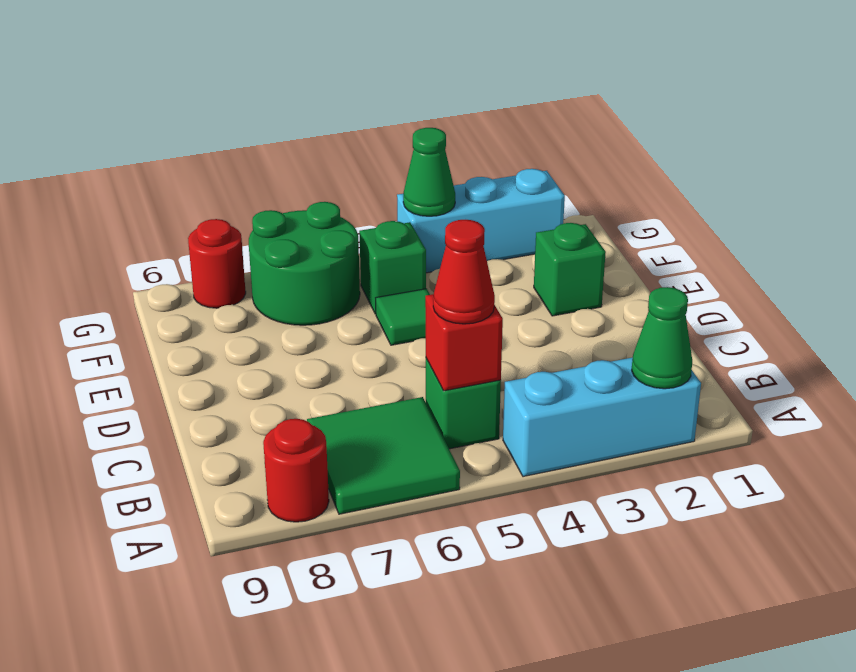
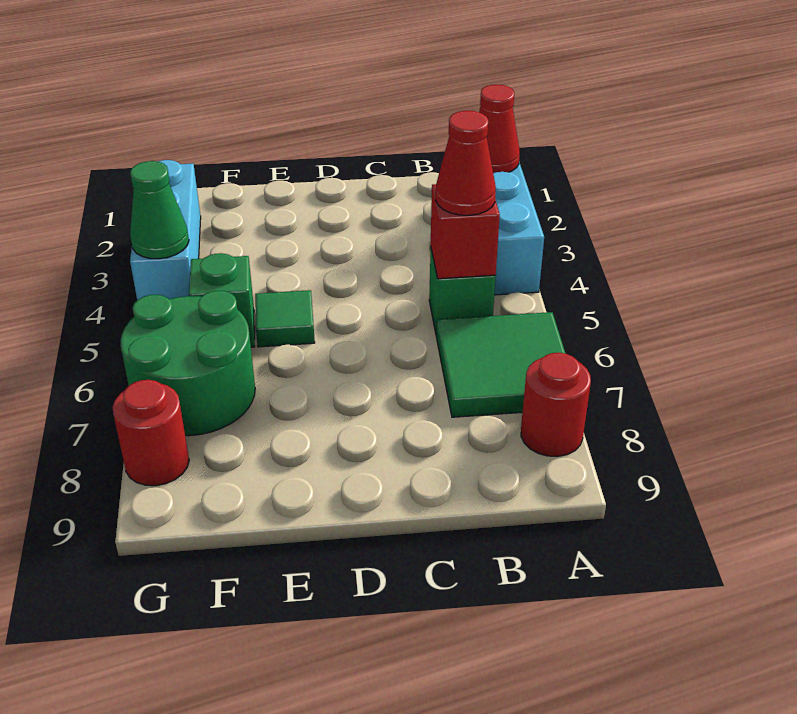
green 1x1 cone [632,287,692,389] -> red 1x1 cone [479,84,520,173]
green 1x1 brick [534,223,606,316] -> none

